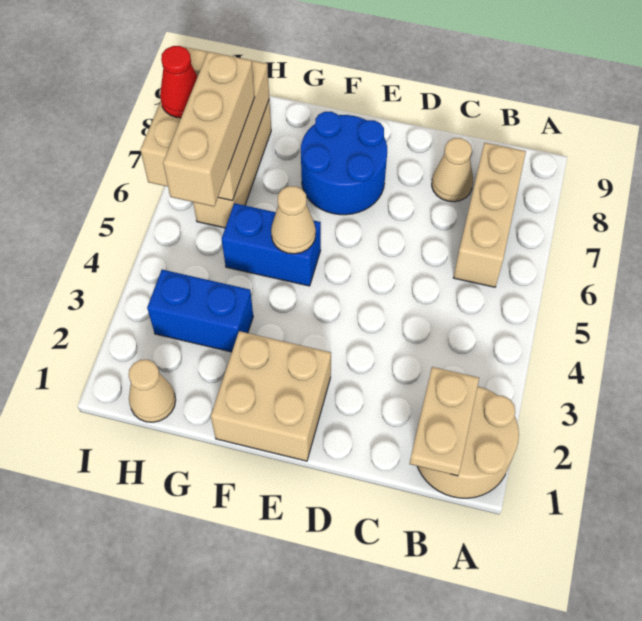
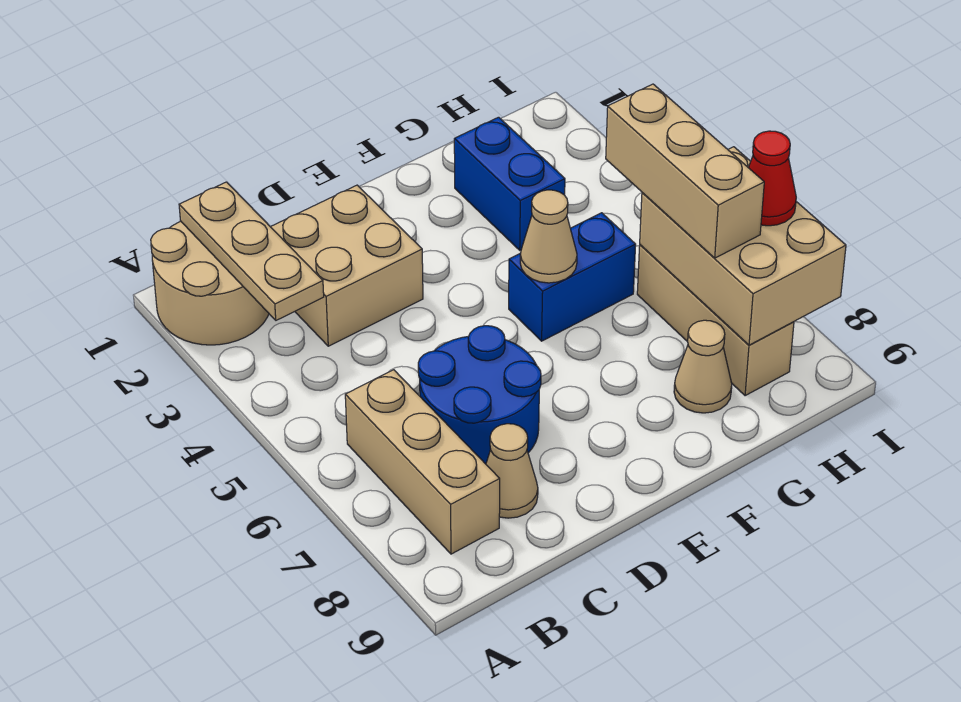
tan 1x2 plate [410,367,479,476] -> tan 1x3 plate [179,182,324,320]
tan 2x2 brick [211,331,331,461] -> tan 2x2 brick moved to [271,185,423,346]
blue 2x2 round brick [301,112,387,215] -> blue 2x2 round brick moved to [418,326,541,464]
blue 1x2 brick [147,270,253,352] -> blue 1x2 brick turned to [454,117,565,250]
tan 1x1 cone [129,360,176,422] -> tan 1x1 cone moved to [674,320,732,413]

